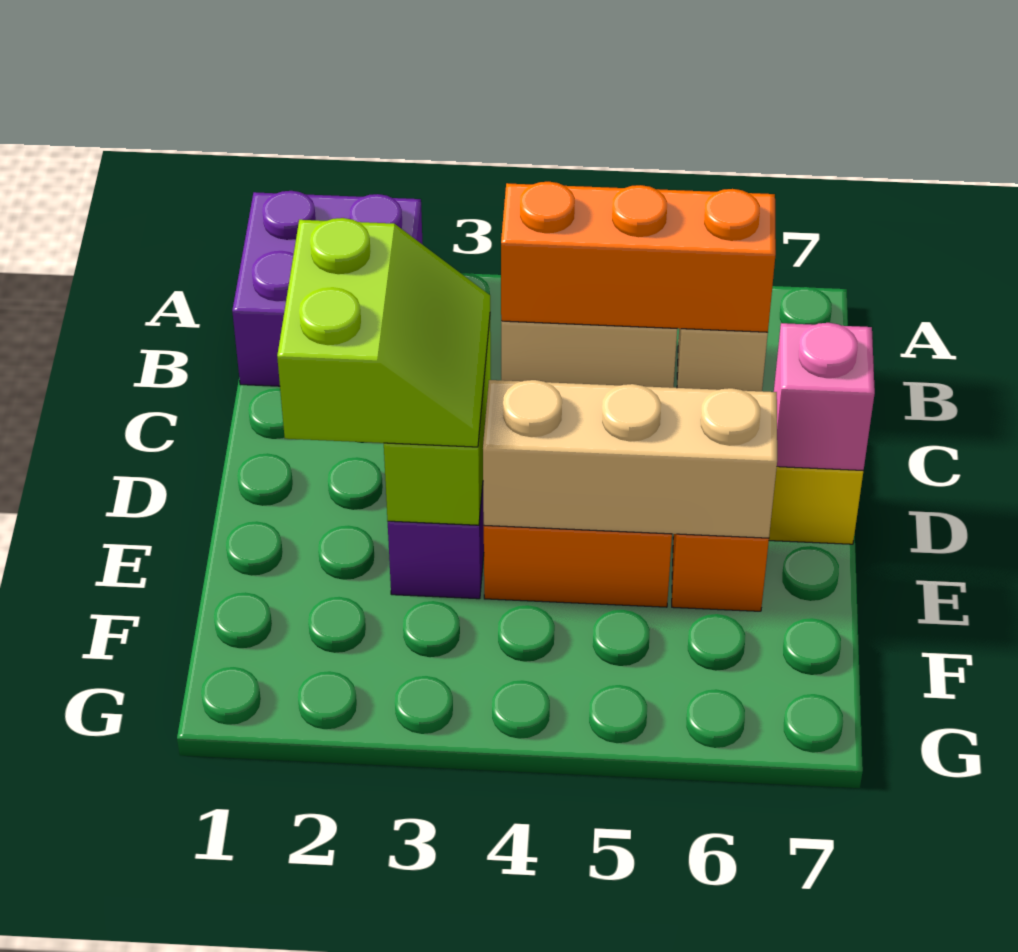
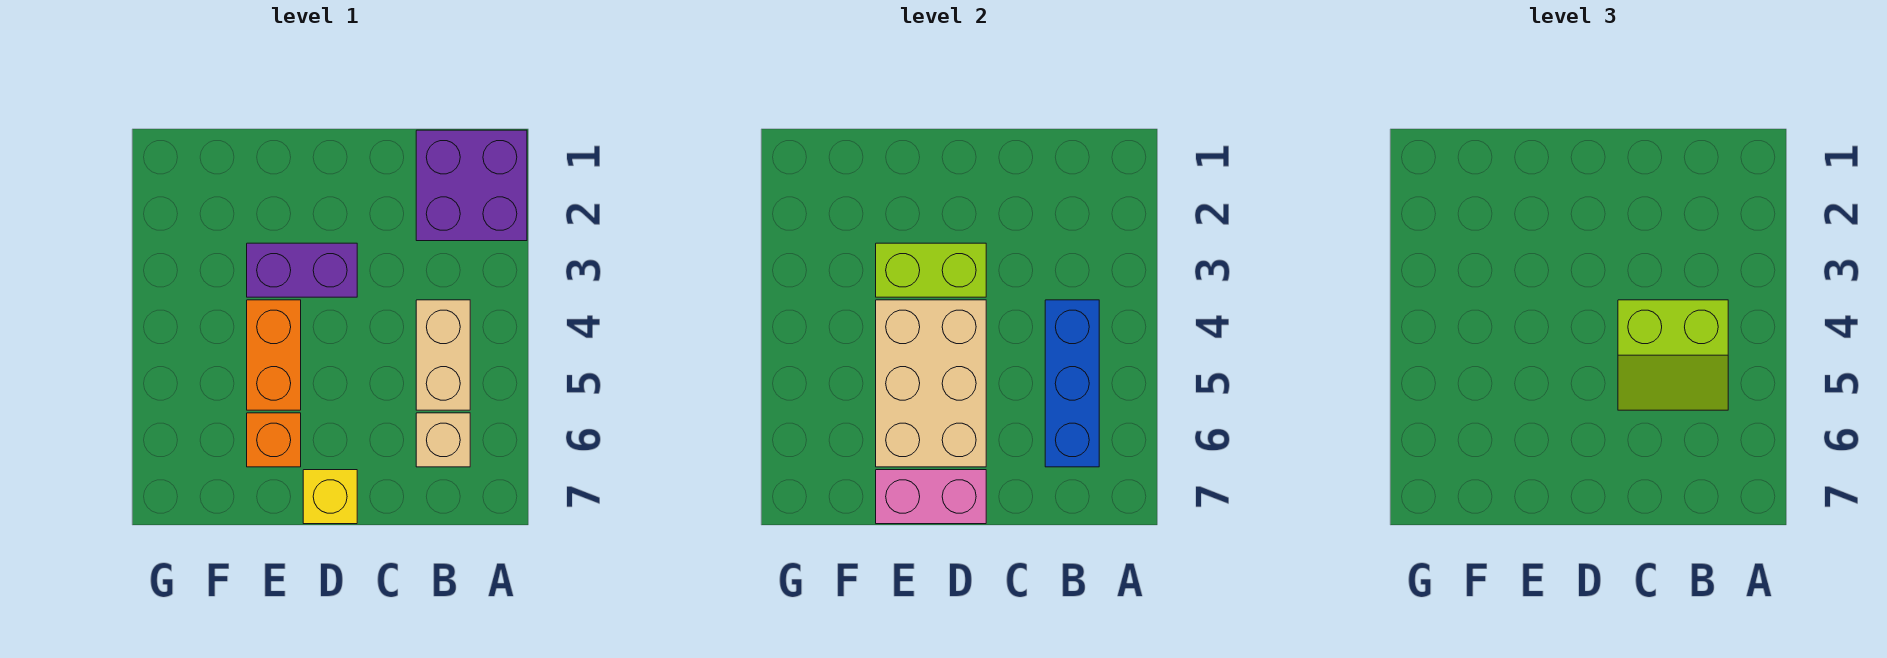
orange 1x3 brick [501,182,776,332] -> blue 1x3 brick [1045,300,1099,467]
lime 2x2 slope [277,218,490,447] -> lime 2x2 slope moved to [1618,300,1728,410]
pink 1x1 brick [774,323,875,470] -> pink 1x2 brick [876,470,986,524]
tan 1x3 brick [483,380,777,538] -> tan 2x3 brick [876,300,986,467]

